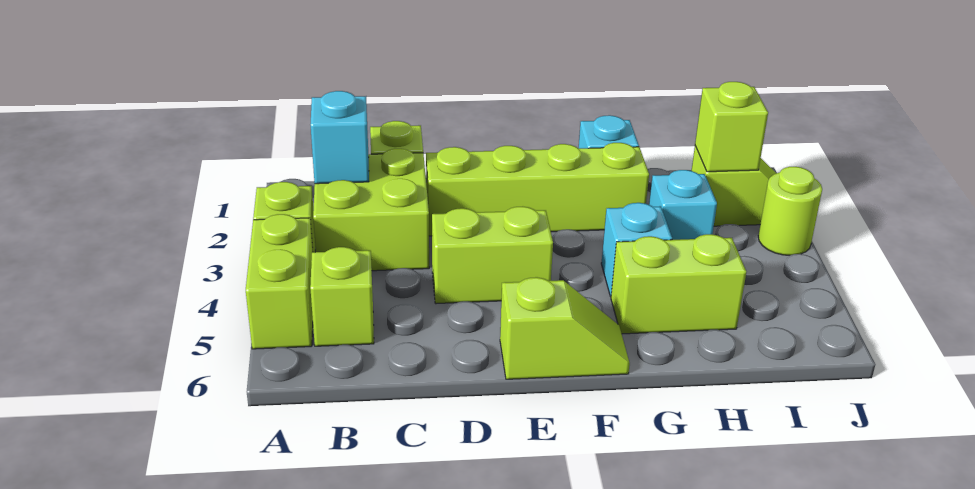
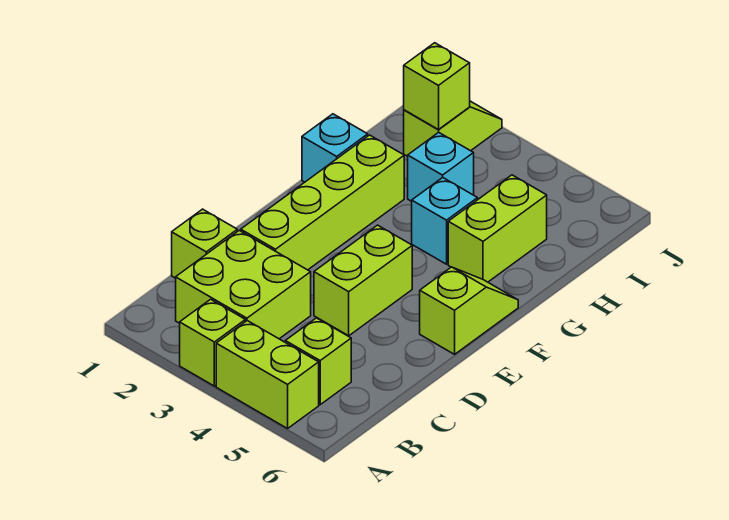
cyan 1x1 brick [311,91,369,184] -> none
lime 1x1 round brick [758,167,822,255] -> none

